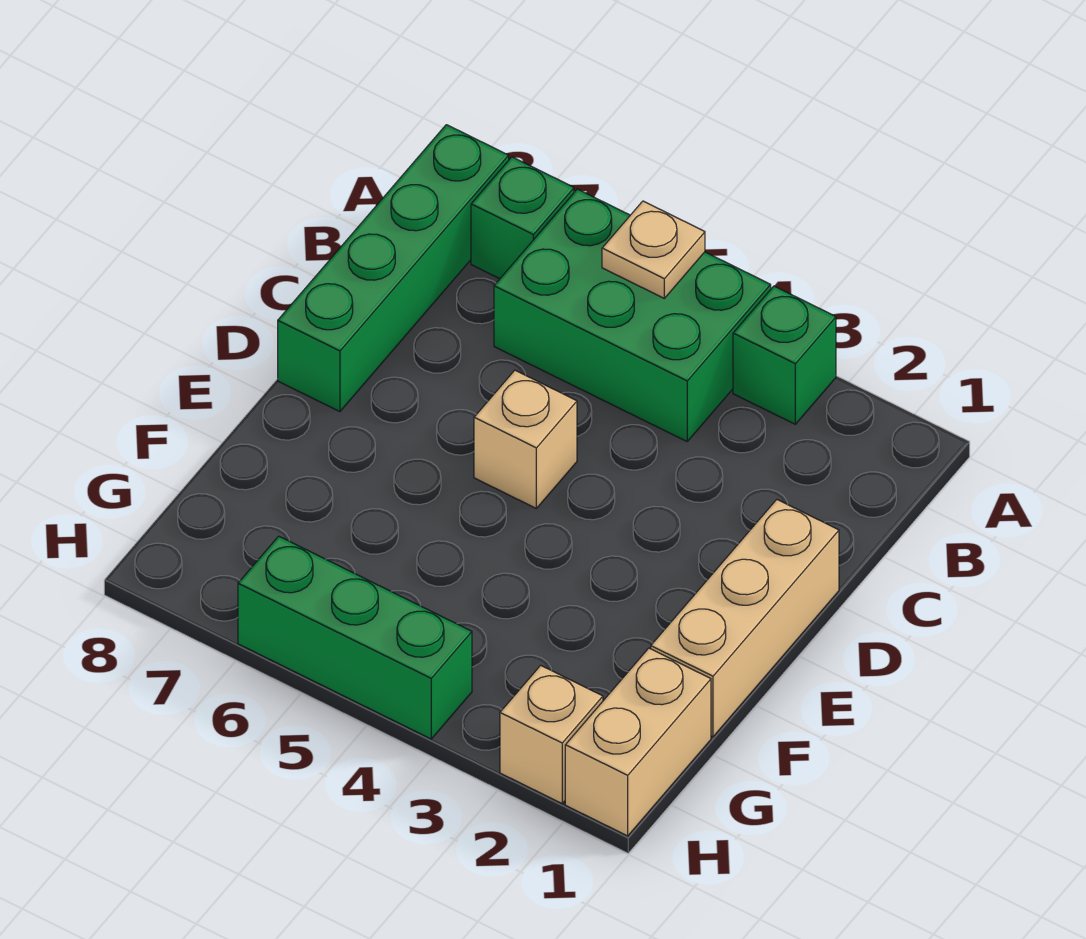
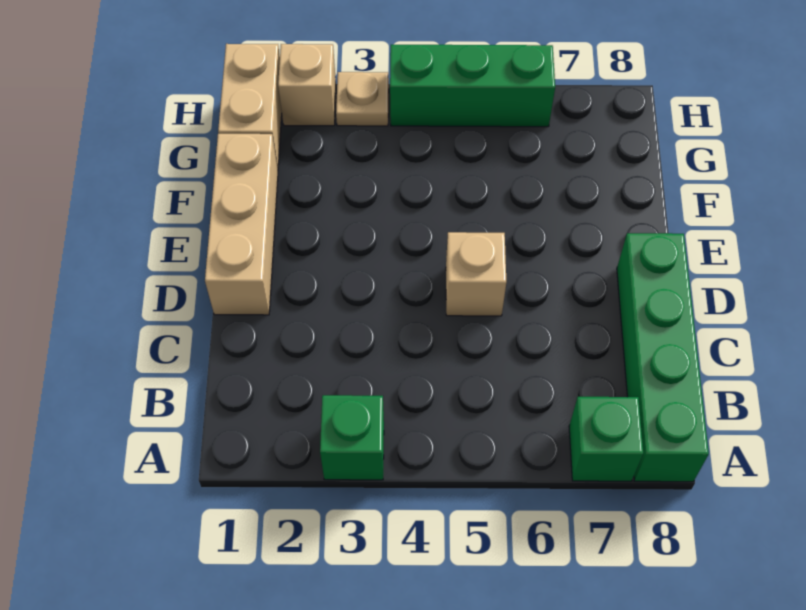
green 2x3 brick [494,189,771,441] -> none
tan 1x1 plate [602,201,705,298] -> tan 1x1 plate moved to [336,72,389,126]

